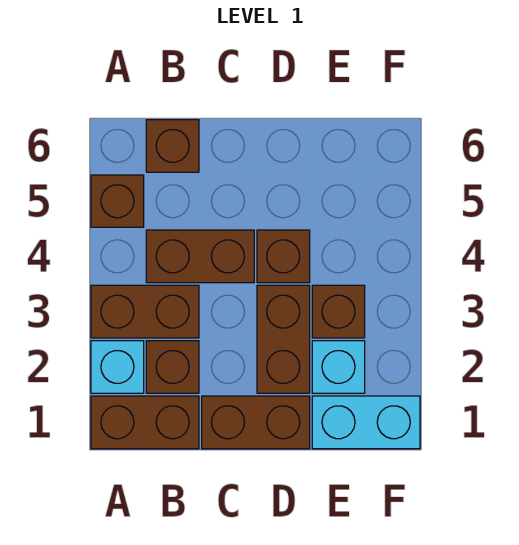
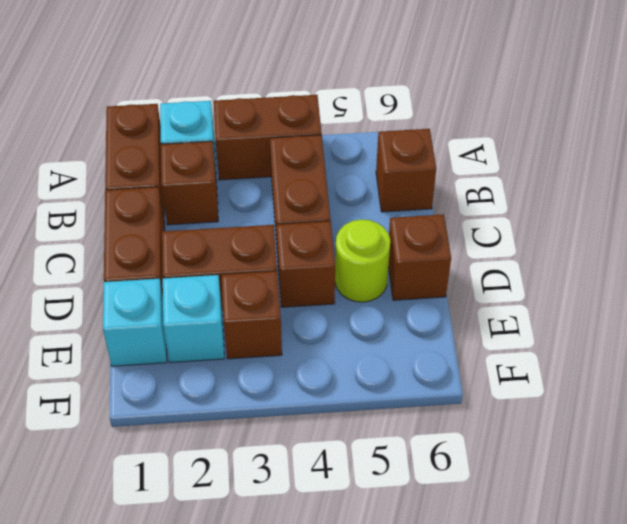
brown 1x2 brick [91,285,199,338] -> brown 1x2 brick turned to [214,95,322,180]
brown 1x1 brick [91,175,144,227] -> brown 1x1 brick moved to [388,214,451,300]
none -> lime 1x1 round brick [335,220,390,302]
cyan 1x2 brick [312,396,420,449] -> cyan 1x1 brick [103,279,167,366]

